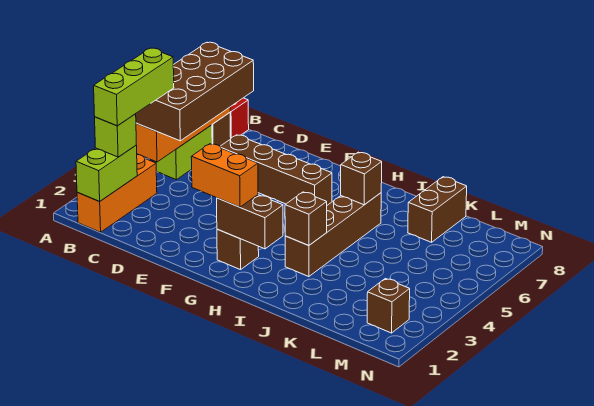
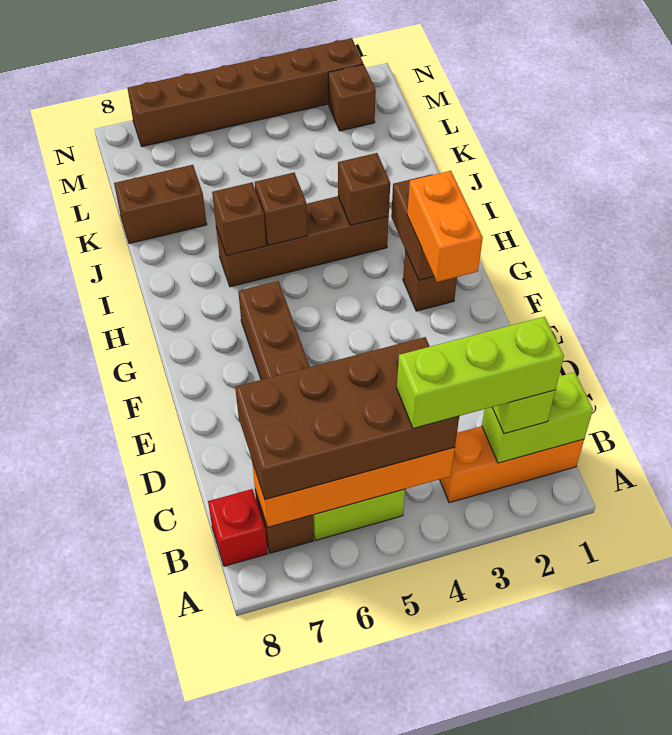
none -> brown 1x1 brick [255,173,307,246]
none -> brown 1x6 brick [128,38,363,147]

